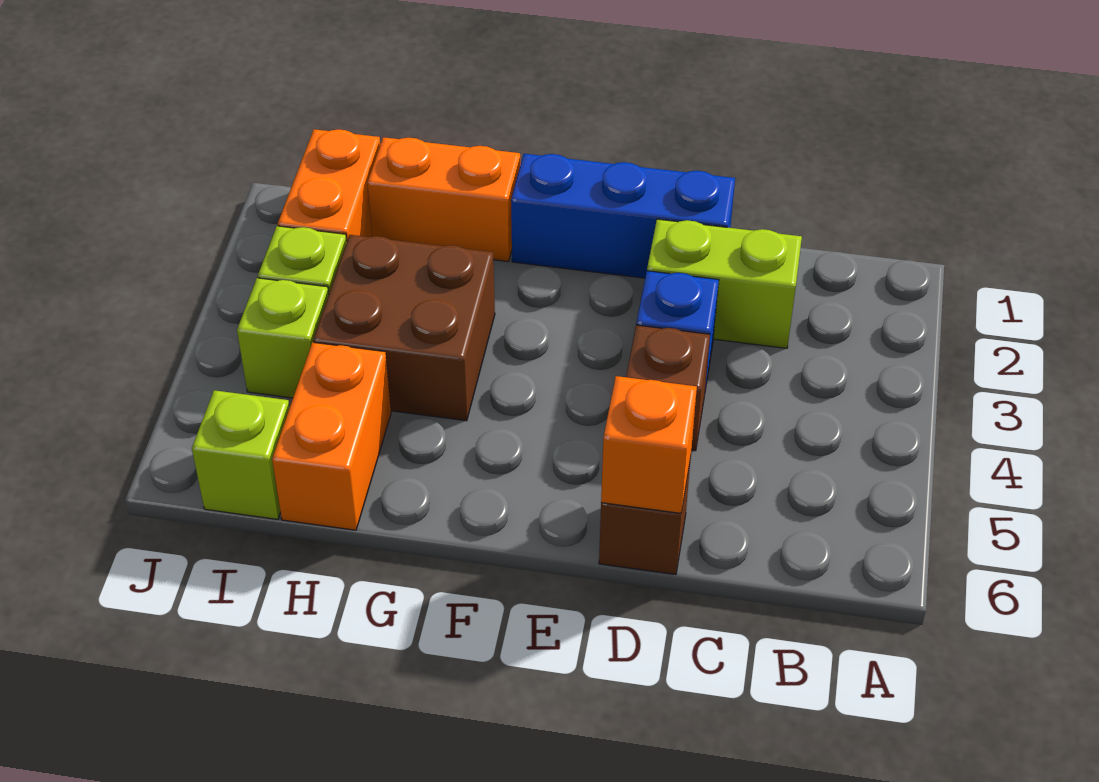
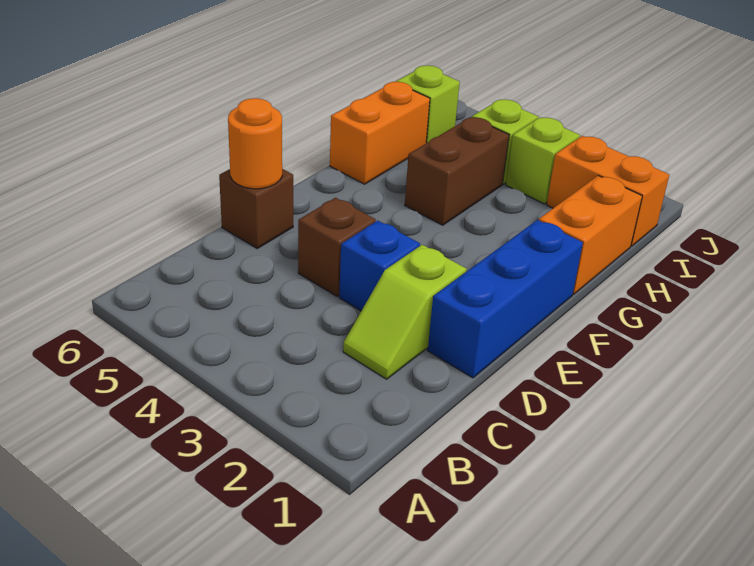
lime 1x2 brick [647,219,802,348] -> lime 1x2 slope [343,245,467,379]
orange 1x1 brick [601,376,697,513] -> orange 1x1 round brick [228,98,282,189]
brown 2x2 brick [313,235,495,421] -> brown 1x2 brick [405,117,509,225]
orange 1x2 brick [272,342,391,530] -> orange 1x2 brick turned to [330,82,430,184]

